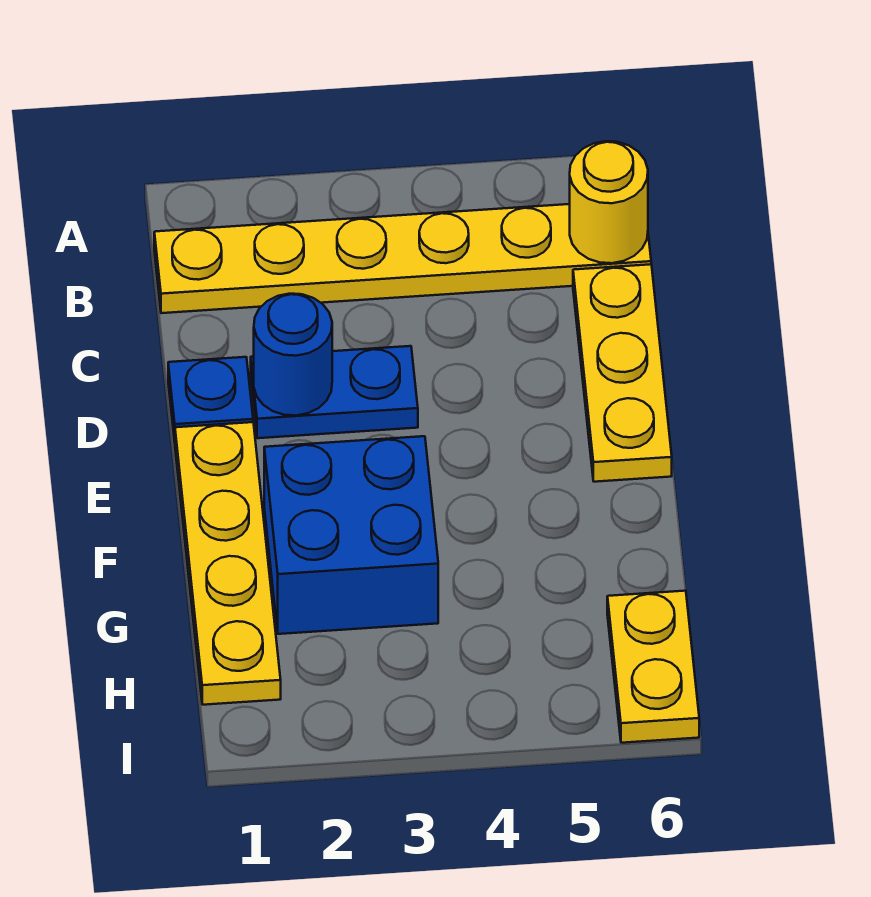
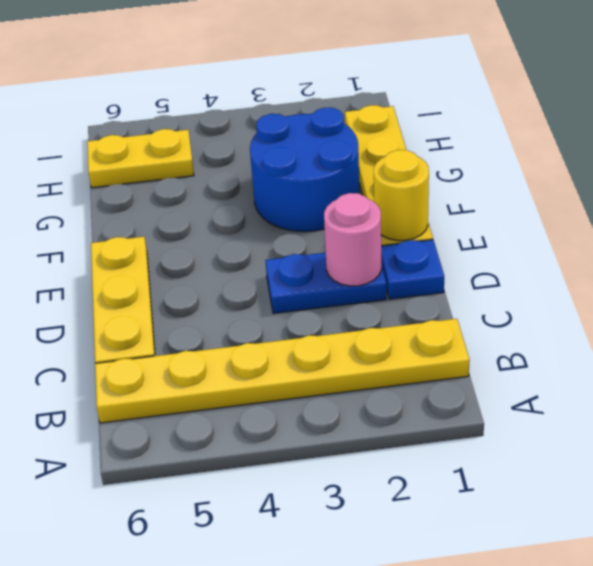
yellow 1x1 round brick [570,141,648,263] -> yellow 1x1 round brick moved to [374,150,429,241]
blue 1x1 round brick [254,294,332,416] -> pink 1x1 round brick [324,193,382,286]
blue 2x2 brick [264,436,438,634] -> blue 2x2 round brick [250,108,359,232]
yellow 1x2 plate [607,591,699,743] -> yellow 1x2 plate turned to [87,129,194,188]

